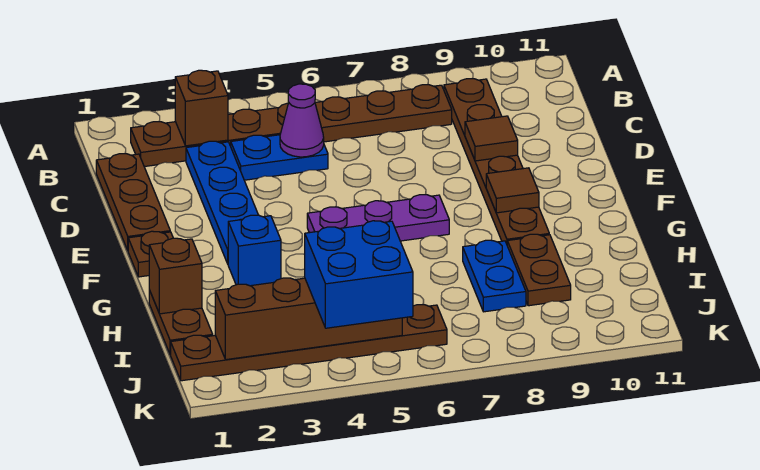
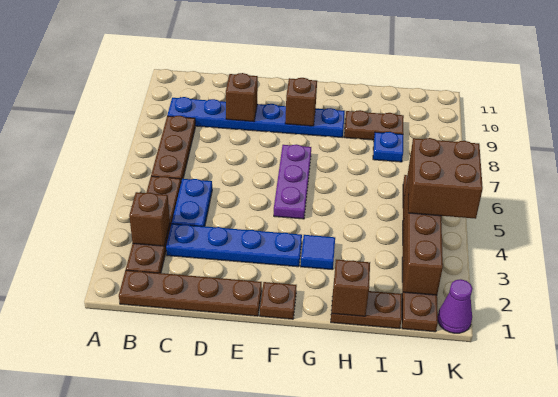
brown 1x6 plate [444,79,549,244] -> blue 1x6 plate [167,97,345,137]
brown 1x3 plate [96,154,170,250] -> brown 1x4 plate [119,270,262,316]
purple 1x1 cone [280,84,324,157] -> purple 1x1 cone moved to [438,279,473,333]
brown 1x1 tile [465,116,518,161] -> brown 1x1 brick [226,73,258,122]
brown 1x1 tile [486,168,539,213] -> brown 1x1 brick [285,78,317,126]
blue 1x1 brick [228,215,281,286] -> blue 1x1 tile [301,235,335,270]
blue 1x2 plate [463,240,526,312] -> blue 1x1 plate [373,132,403,162]
blue 2x2 brick [305,221,413,328] -> brown 2x2 brick [408,138,483,219]

